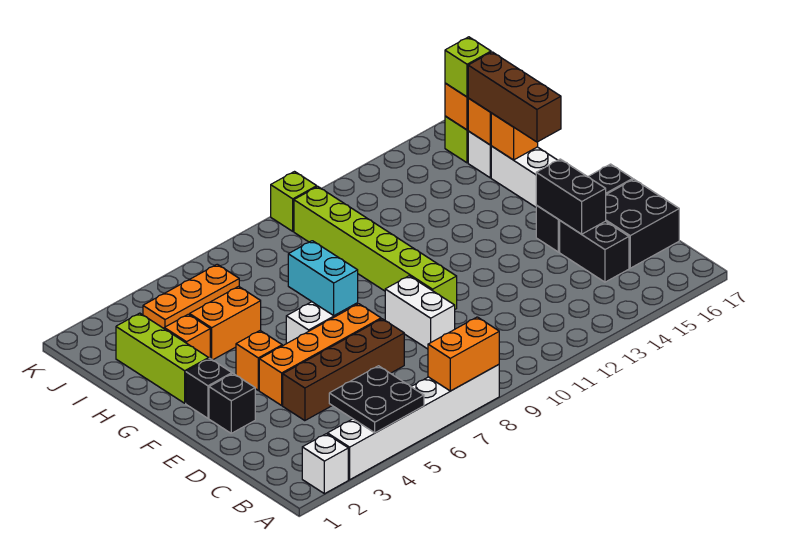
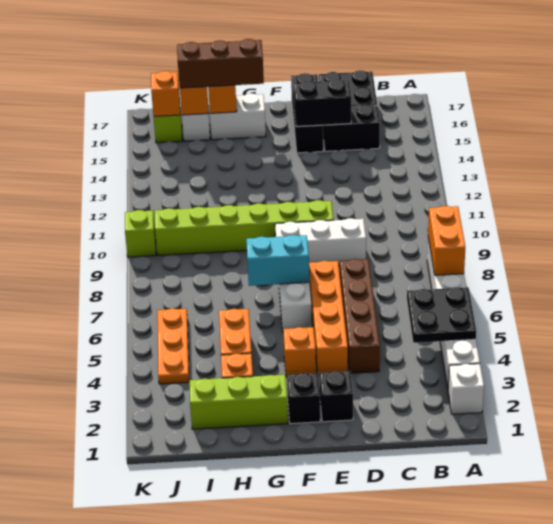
white 1x2 brick [385,276,455,349] -> white 1x3 brick [275,218,366,266]
lime 1x1 brick [445,37,491,97] -> none

